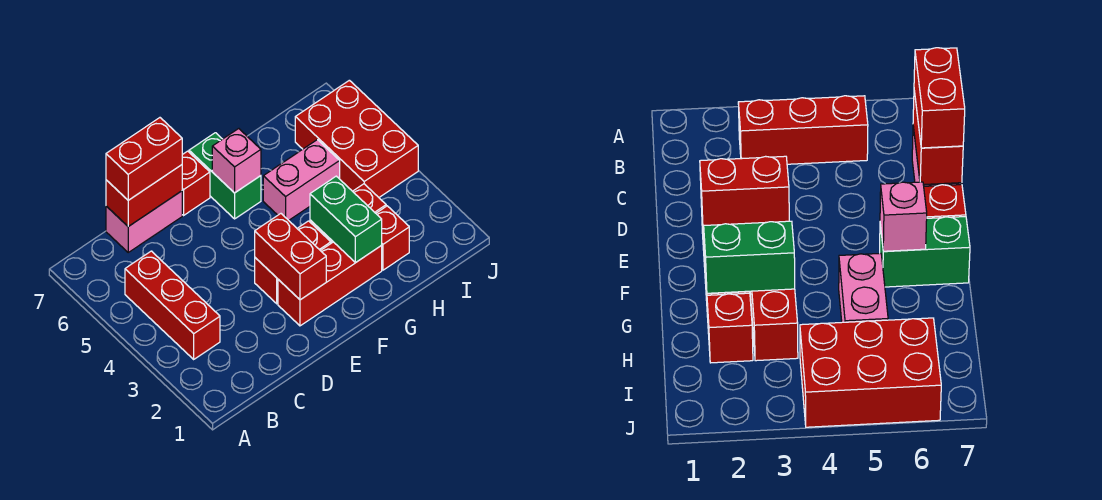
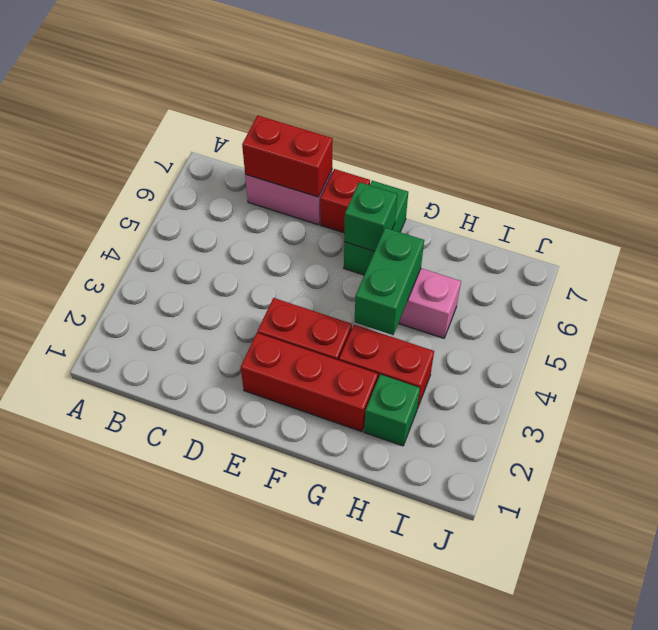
red 1x3 brick [125,251,220,359] -> none
red 1x2 brick [106,118,182,200] -> none
red 1x2 brick [255,214,326,300] -> none
pink 1x1 brick [212,129,261,193] -> green 1x1 brick [344,182,397,251]
green 1x2 brick [310,176,382,263] -> green 1x2 brick moved to [355,228,424,335]
red 1x1 brick [376,206,409,270] -> green 1x1 brick [364,374,420,446]
red 2x3 brick [295,80,418,197] -> none

